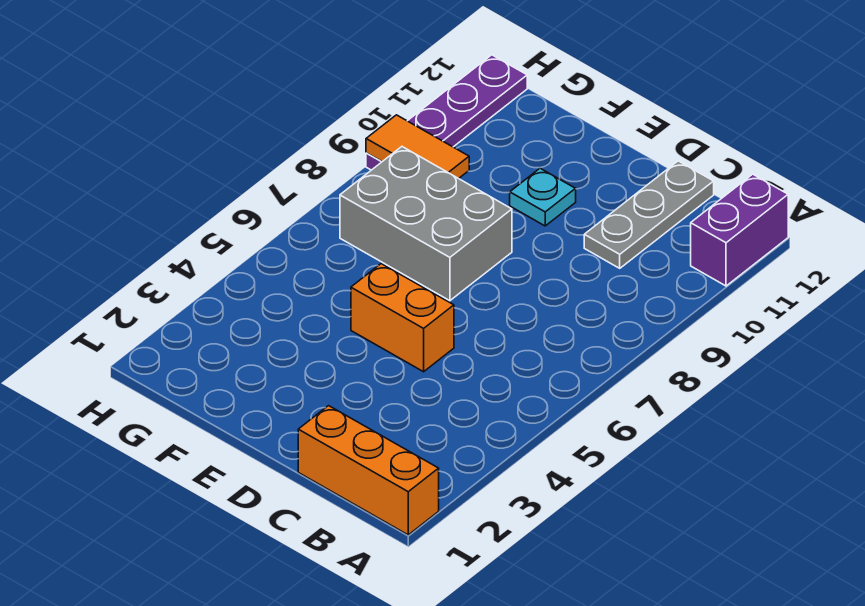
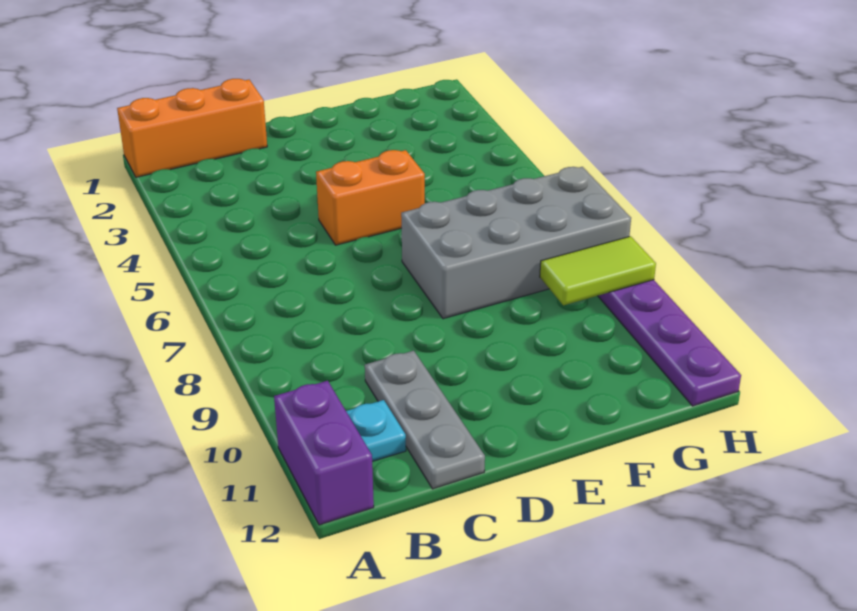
grey 2x3 brick [340,147,512,301] -> grey 2x4 brick [401,167,631,319]
cyan 1x1 plate [510,168,576,226] -> cyan 1x1 plate moved to [346,400,406,461]
orange 1x2 tile [366,115,469,179] -> lime 1x2 tile [540,236,656,305]

